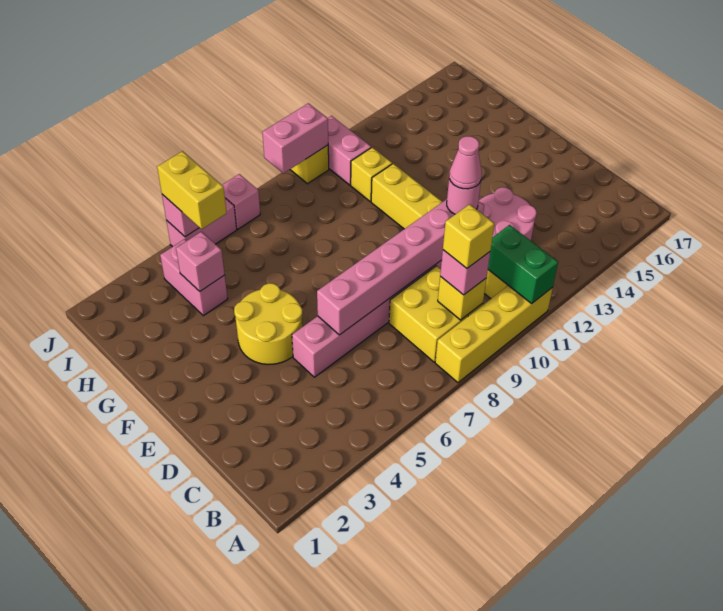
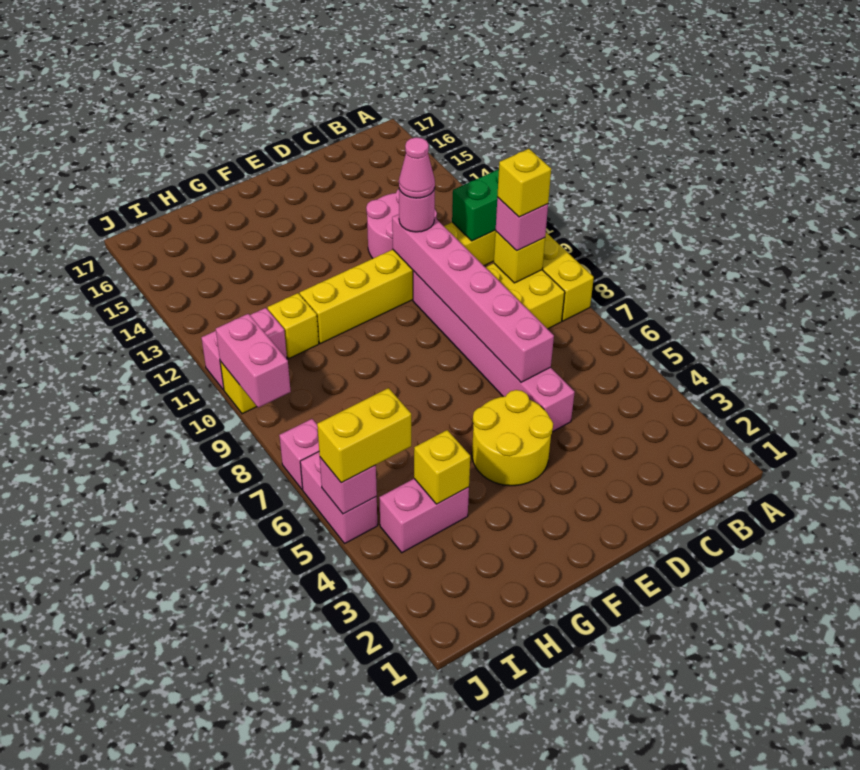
pink 1x1 brick [176,232,225,291] -> yellow 1x1 brick [414,430,470,504]

